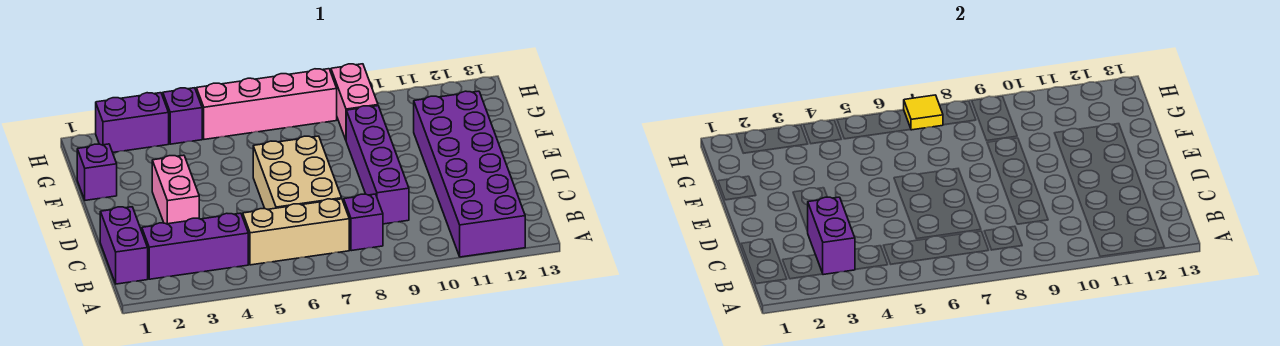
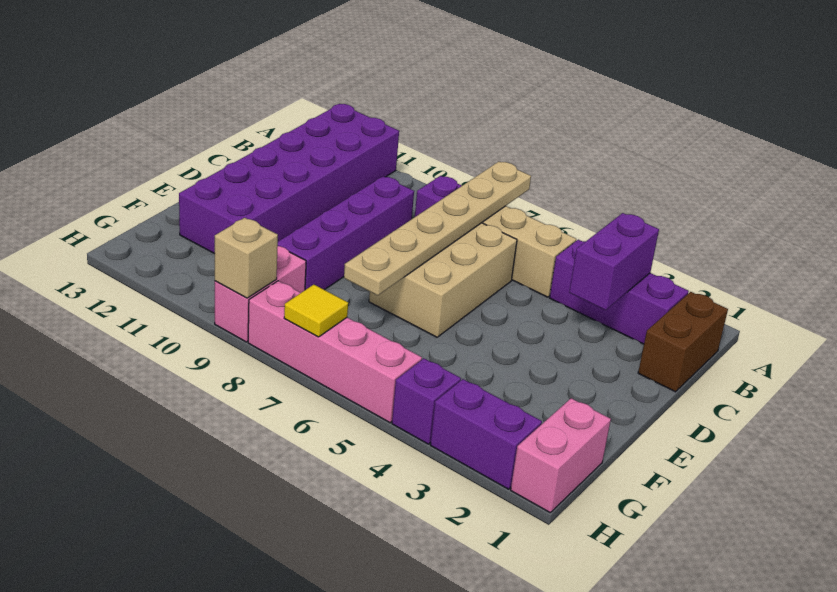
none -> tan 1x6 plate [344,162,531,295]
purple 1x2 brick [100,207,148,284] -> brown 1x2 brick [638,292,728,392]
pink 1x2 brick [152,155,199,224] -> pink 1x2 brick moved to [511,398,611,512]
purple 1x1 brick [77,144,117,200] -> none
none -> tan 1x1 brick [215,218,278,298]

